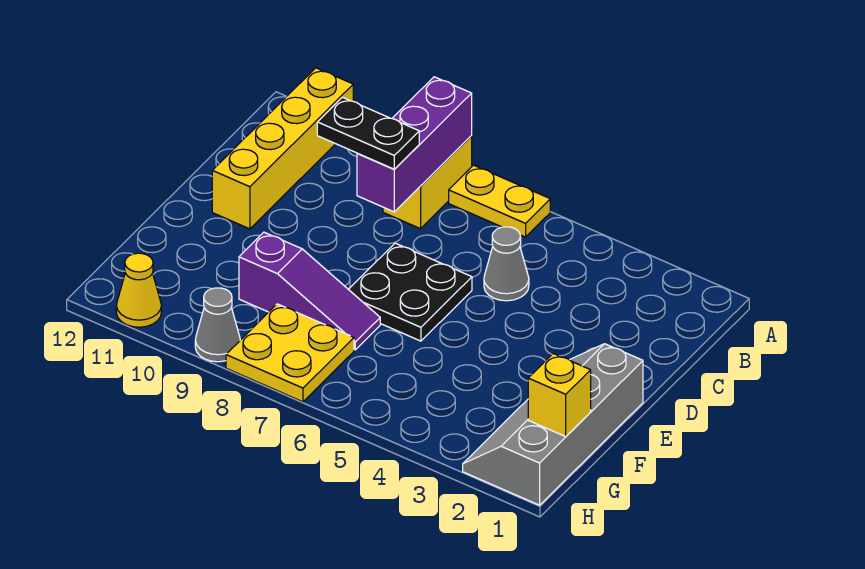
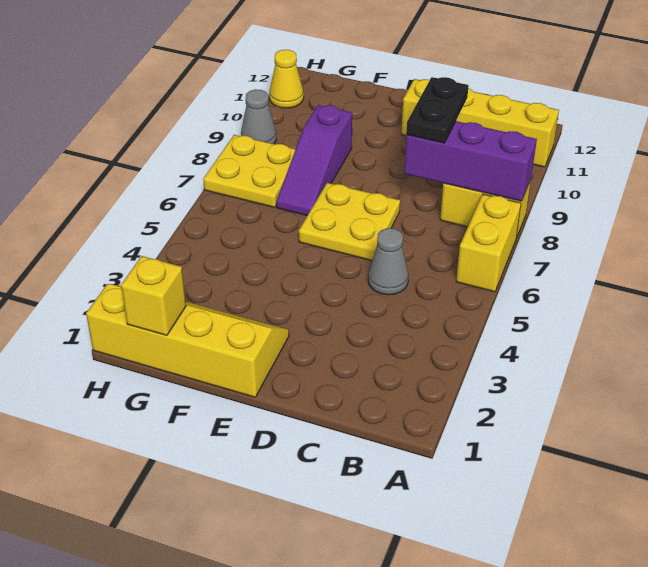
yellow 1x2 plate [449,165,550,237] -> yellow 1x2 brick [456,194,521,292]
black 2x2 plate [348,243,472,341] -> yellow 2x2 plate [299,183,400,261]
grey 2x4 slope [463,344,643,505] -> yellow 2x4 slope [86,284,289,397]

